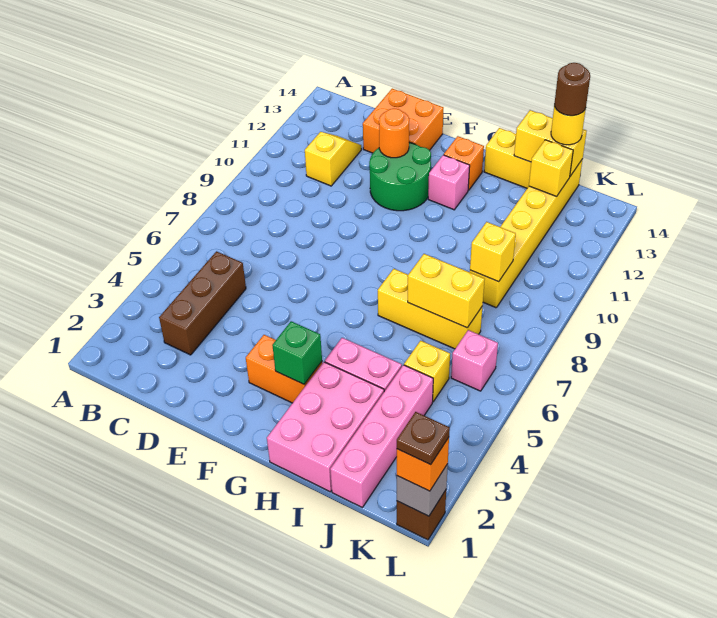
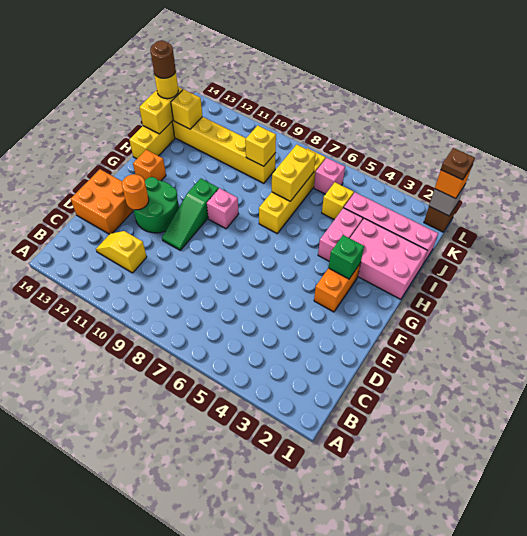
brown 1x3 brick [159,251,246,355] -> none
none -> green 1x3 slope [162,178,219,250]
pink 1x1 brick [428,155,470,210] -> pink 1x1 brick moved to [207,188,239,229]
yellow 1x3 brick [378,269,482,349] -> yellow 1x4 brick [259,148,326,233]

